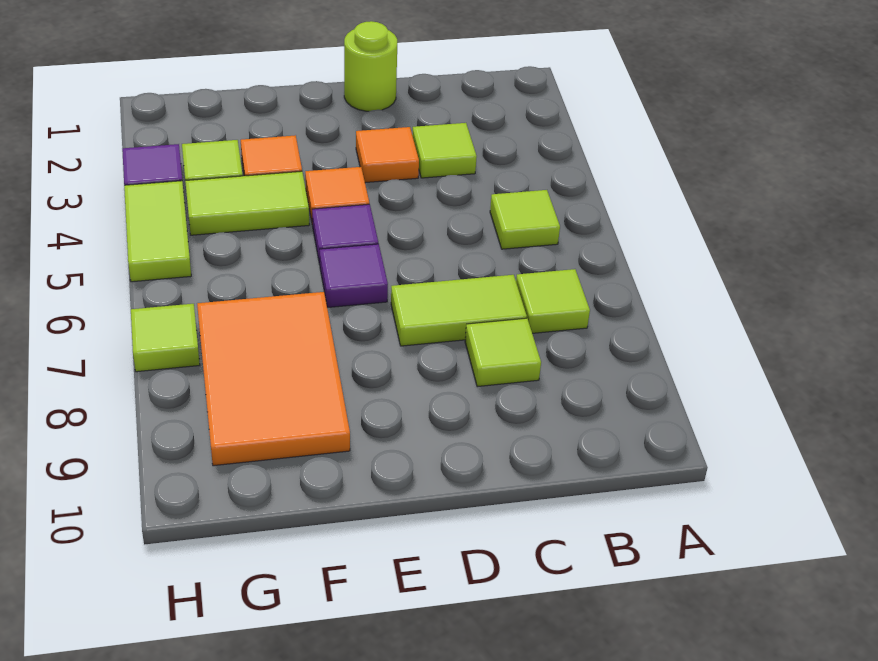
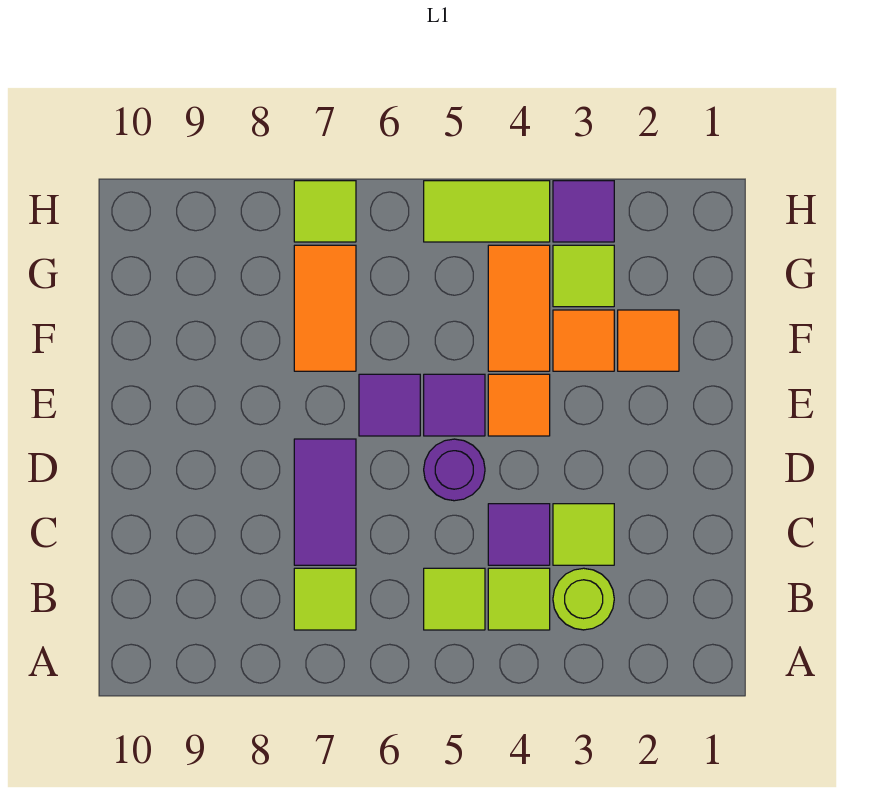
none -> purple 1x1 tile [488,504,550,565]
lime 1x2 tile [391,275,527,346] -> purple 1x2 tile [294,439,356,565]
lime 1x1 tile [465,318,541,387] -> lime 1x1 tile moved to [488,568,550,630]
lime 1x1 round brick [344,21,397,111] -> lime 1x1 round brick moved to [553,568,614,630]
orange 1x1 tile [356,127,419,183] -> orange 1x1 tile moved to [618,310,679,371]
none -> purple 1x1 round brick [424,439,485,501]
lime 1x2 tile [185,171,309,235] -> orange 1x2 tile [488,245,550,371]
orange 2x3 tile [197,292,350,466] -> orange 1x2 tile [294,245,356,371]

